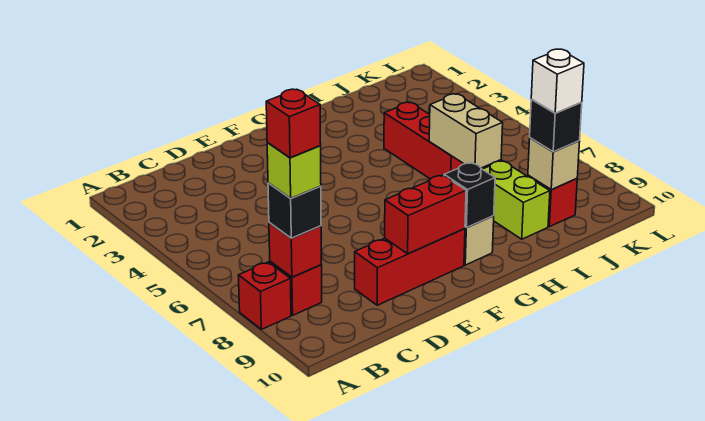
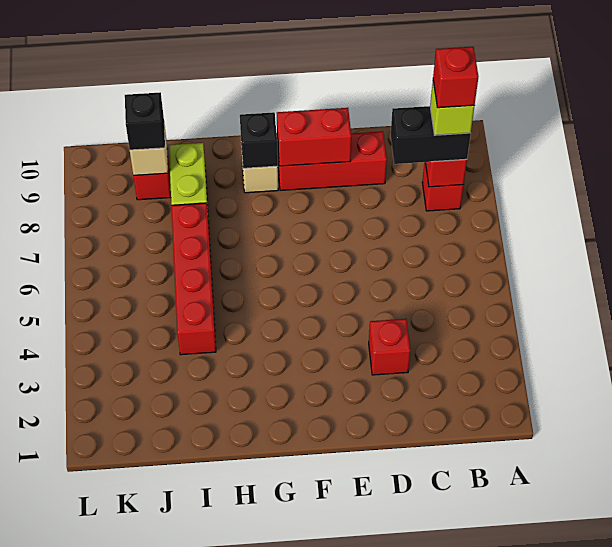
red 1x1 brick [238,262,291,329] -> red 1x1 brick moved to [369,319,410,375]
black 1x1 brick [268,183,321,238] -> black 1x2 brick [391,106,471,164]
red 1x3 brick [384,102,463,179] -> red 1x4 brick [172,203,216,355]
tan 1x2 brick [429,94,503,168] -> none
white 1x1 brick [531,49,584,113] -> none

